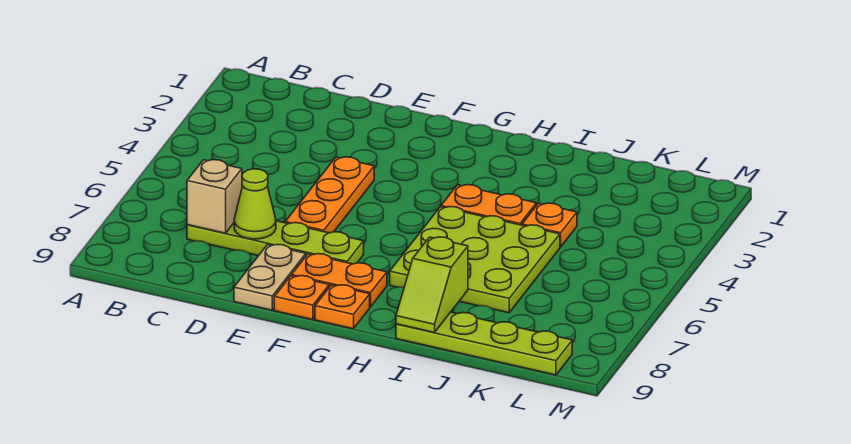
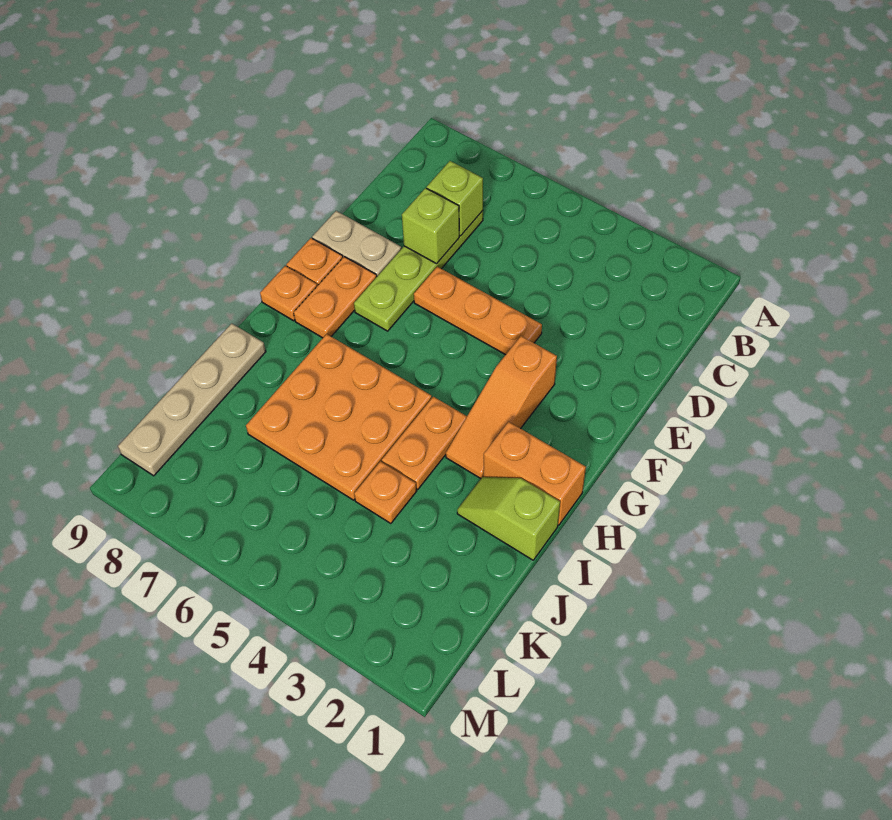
tan 1x1 brick [187,160,242,233] -> lime 1x1 brick [427,161,483,236]
lime 1x1 cone [234,169,276,239] -> lime 1x1 brick [402,188,459,264]
none -> orange 1x3 slope [446,336,557,479]
none -> orange 1x2 brick [483,422,586,525]
lime 3x3 plate [390,207,560,313] -> orange 3x3 plate [246,334,432,500]
lime 1x2 slope [396,237,468,332] -> lime 1x2 slope moved to [457,477,560,560]
lime 1x4 plate [396,312,572,375] -> tan 1x4 plate [118,323,266,476]

